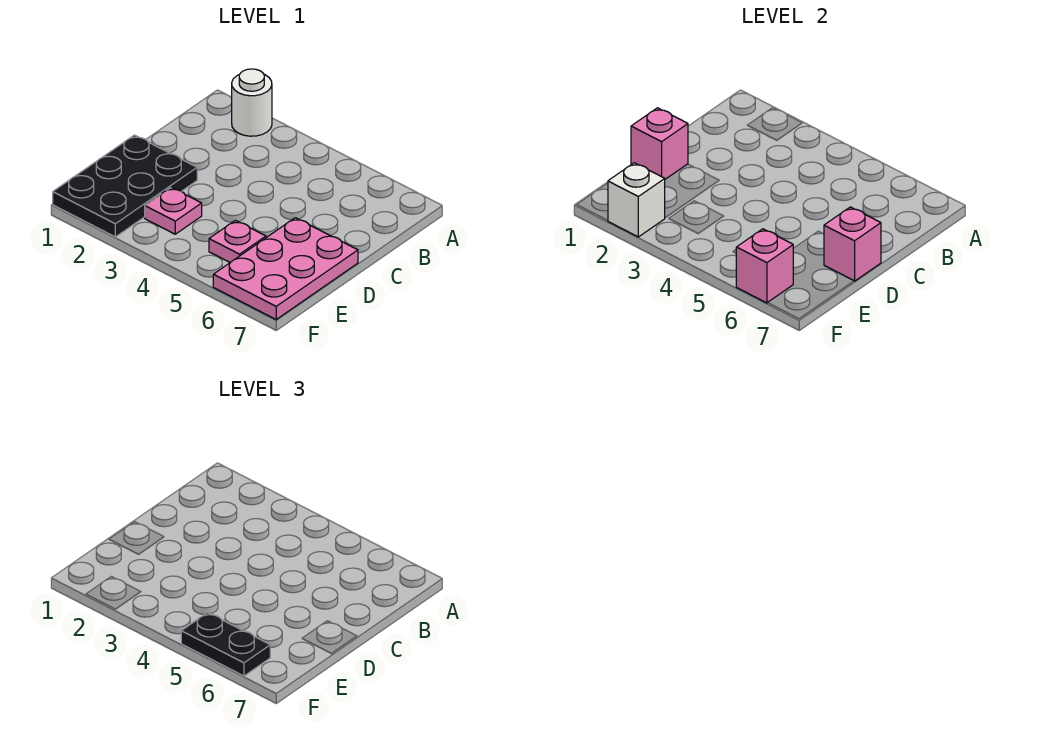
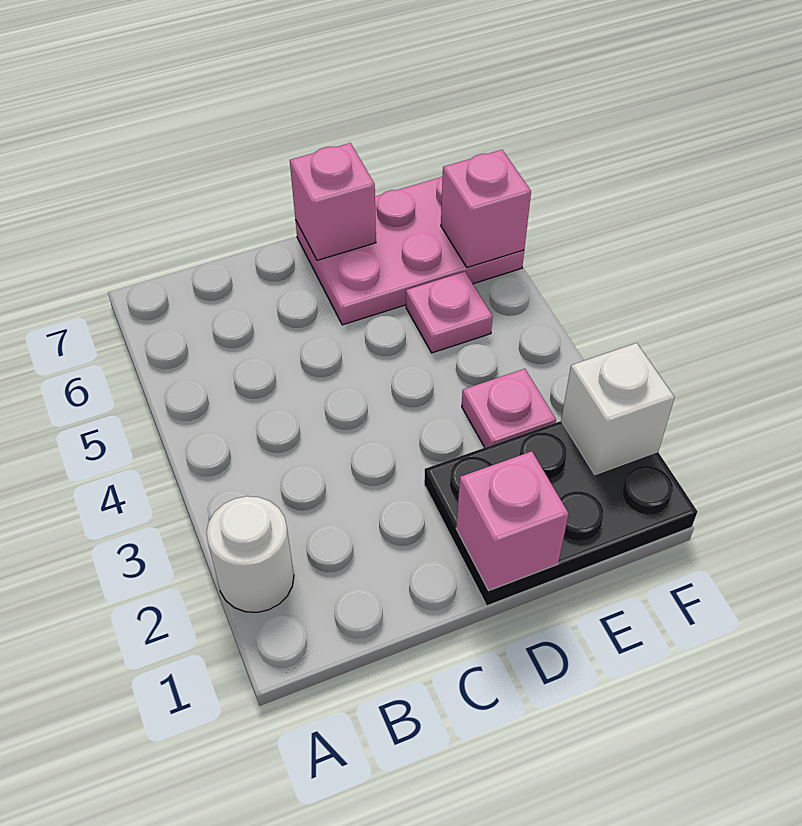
black 1x2 plate [181,613,270,676] -> none

